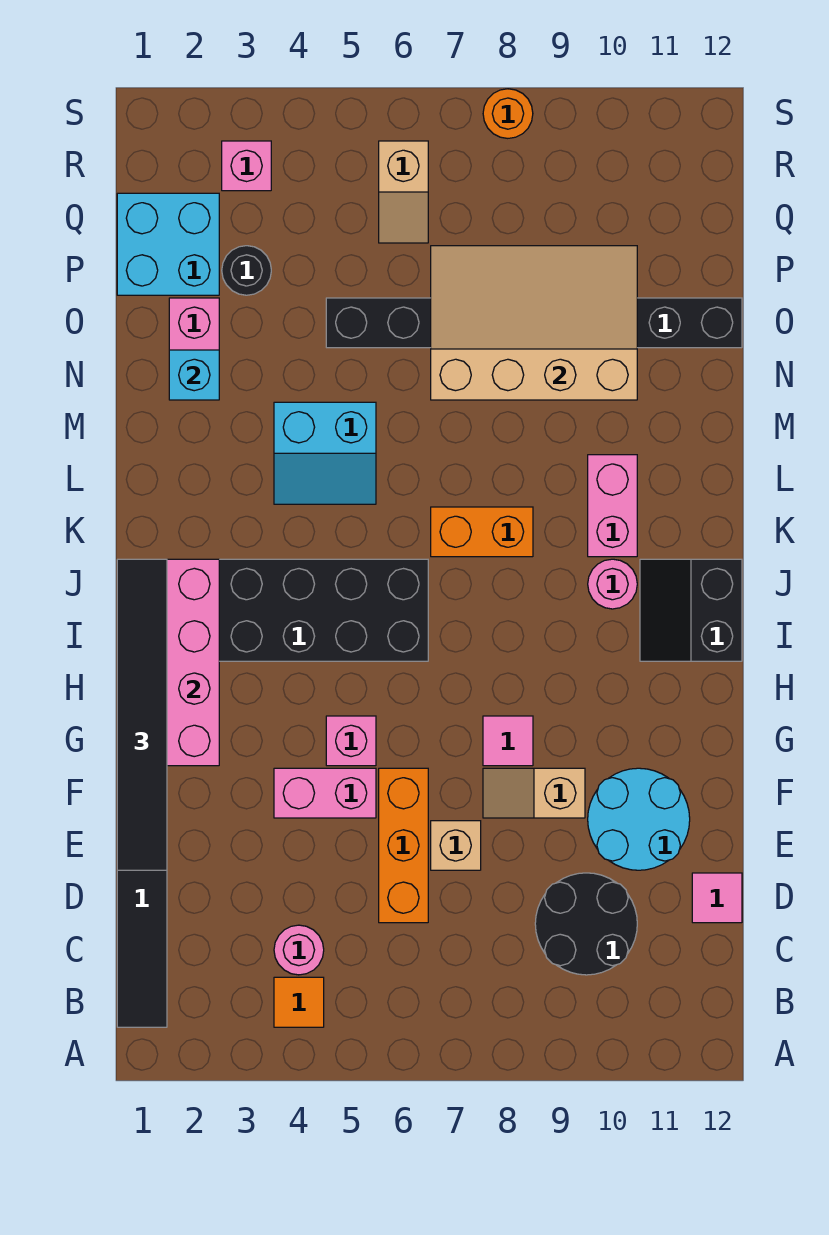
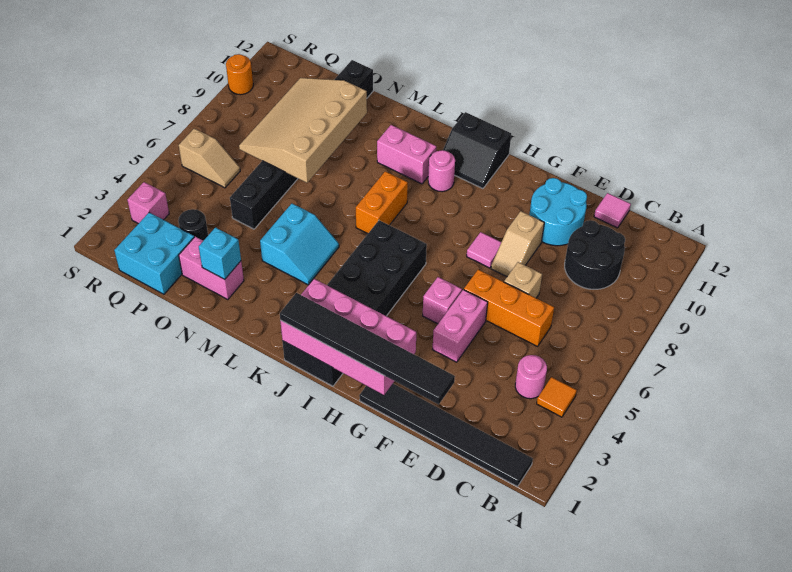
orange 1x1 round brick [483,89,533,138] -> orange 1x1 round brick moved to [226,54,253,95]

